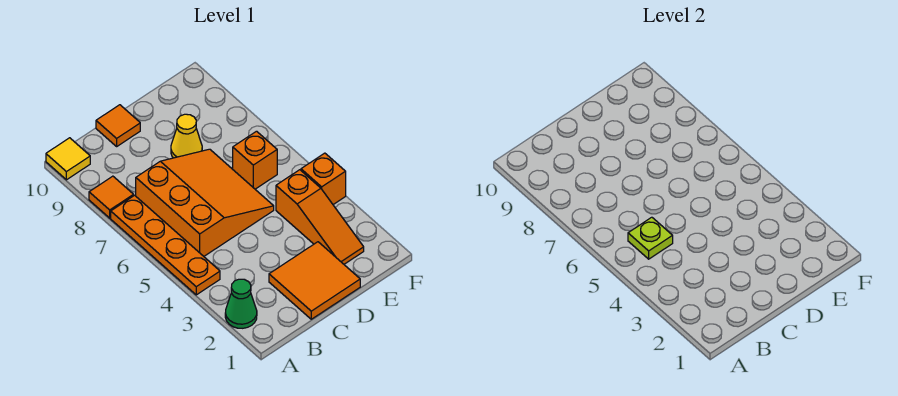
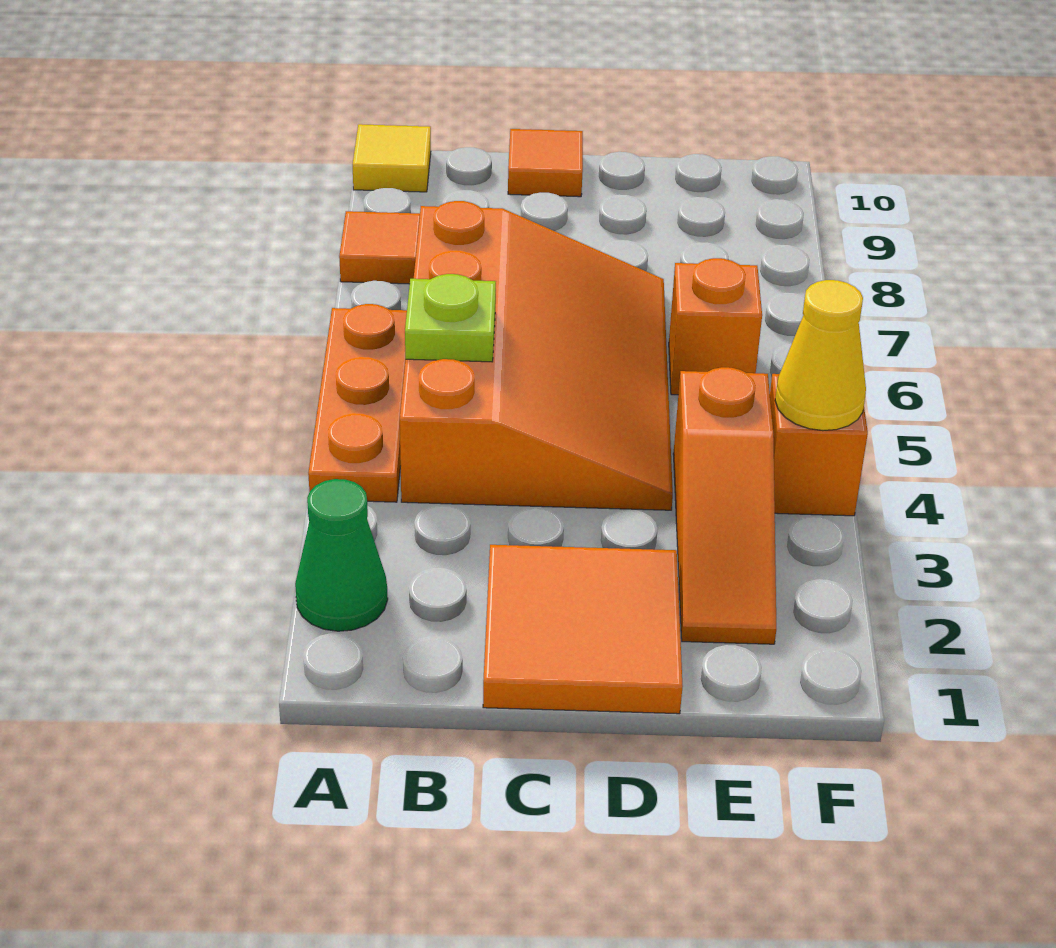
orange 1x4 plate [111,195,220,295] -> orange 1x3 plate [308,304,407,502]
orange 3x3 slope [136,149,274,256] -> orange 3x4 slope [400,201,673,510]
yellow 1x1 cone [171,114,202,158] -> yellow 1x1 cone moved to [775,280,866,431]

